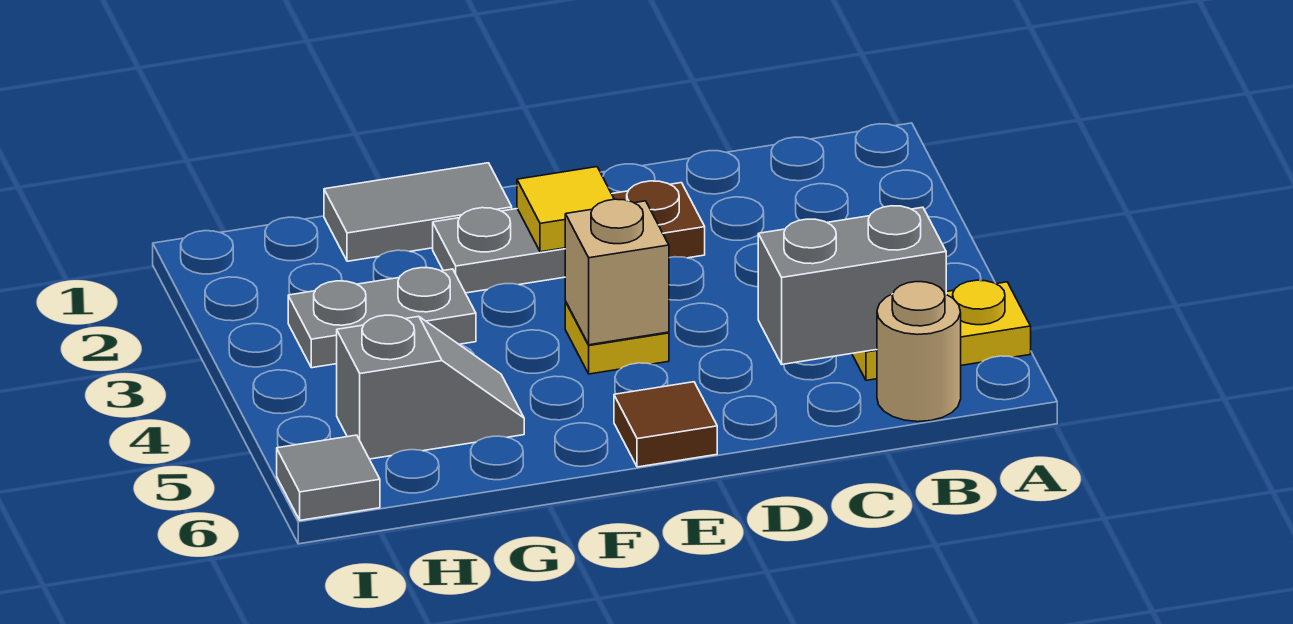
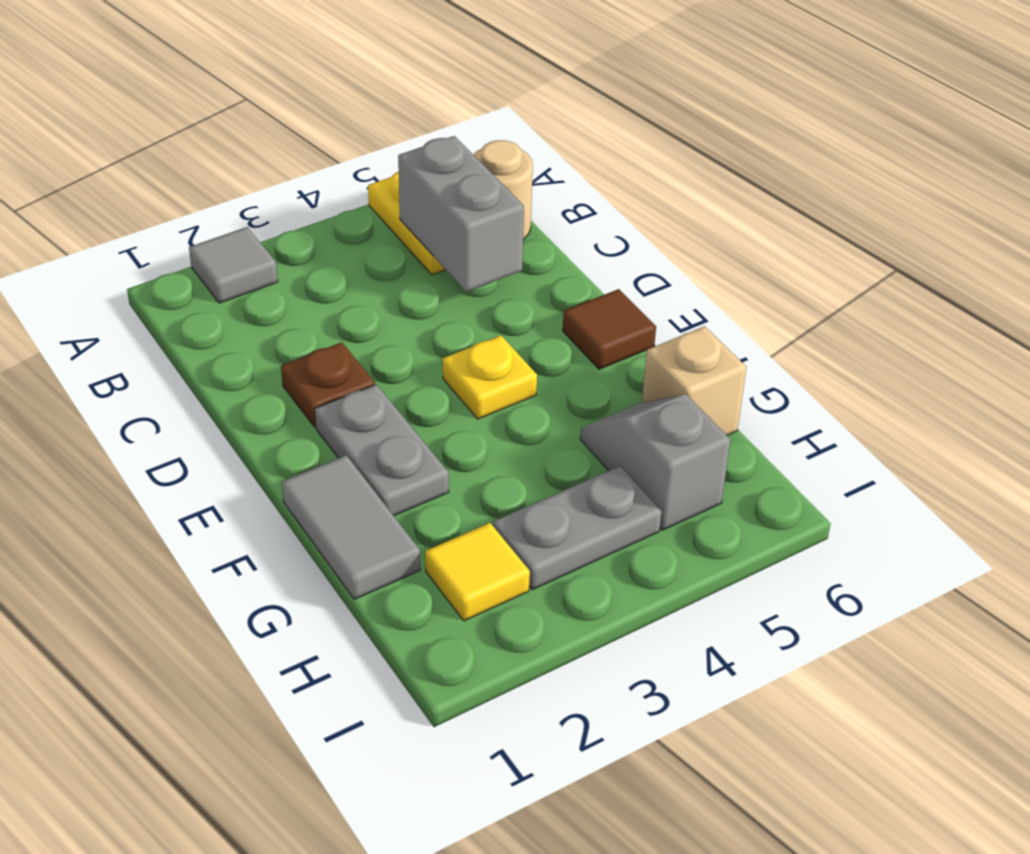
yellow 1x1 tile [517,167,614,252] -> yellow 1x1 tile moved to [425,523,530,621]
tan 1x1 brick [565,199,669,345] -> tan 1x1 brick moved to [642,326,746,435]
grey 1x2 plate [288,268,476,368] -> grey 1x2 plate turned to [493,466,661,590]
grey 1x1 tile [277,435,380,520] -> grey 1x1 tile moved to [189,227,278,303]

